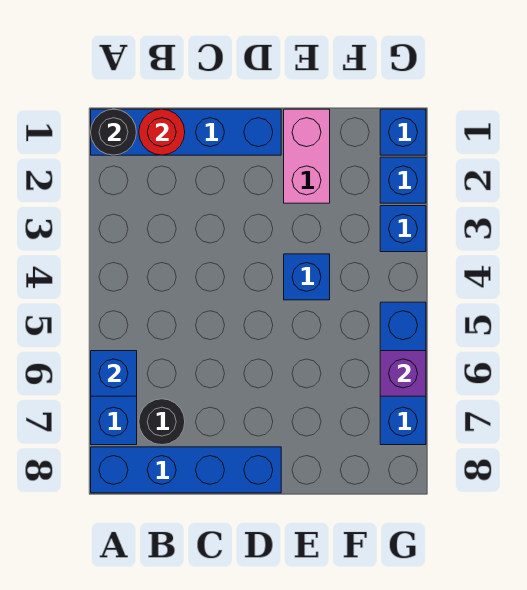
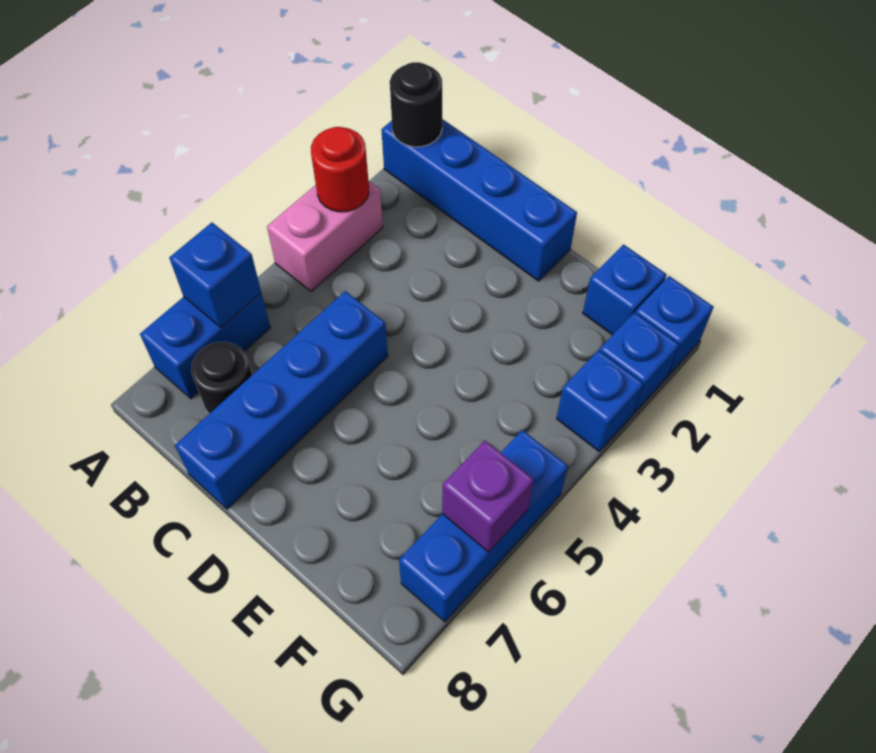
blue 1x4 brick [91,447,281,493] -> blue 1x4 brick turned to [175,291,388,509]
red 1x1 round brick [139,109,185,155] -> red 1x1 round brick moved to [311,127,369,212]
pink 1x2 brick [284,109,330,203] -> pink 1x2 brick moved to [267,181,383,292]
blue 1x1 brick [284,254,330,300] -> blue 1x1 brick moved to [583,245,667,335]

